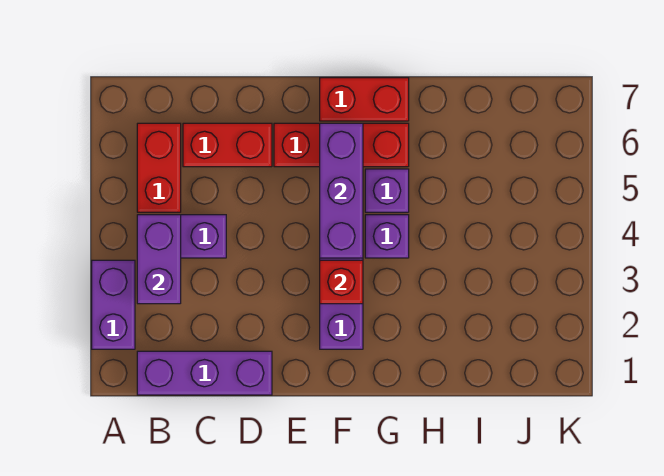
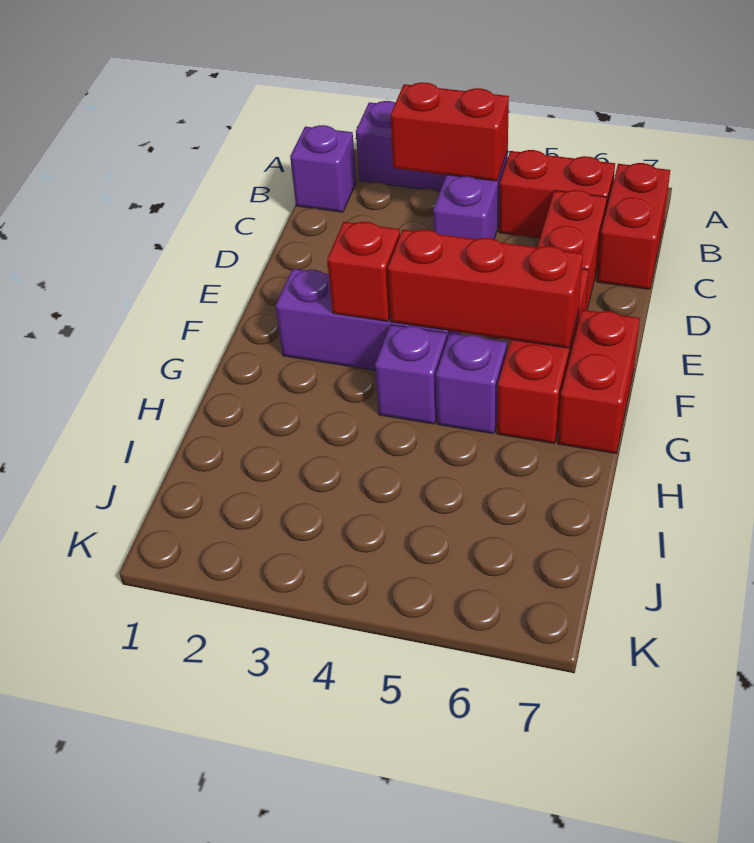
purple 1x3 brick [137,351,272,395] -> purple 1x1 brick [290,125,356,212]
purple 1x2 brick [137,215,181,304] -> red 1x2 brick [390,82,509,181]
none -> red 1x2 brick [597,163,670,289]
purple 1x3 brick [320,123,363,258] -> red 1x3 brick [388,230,583,348]

